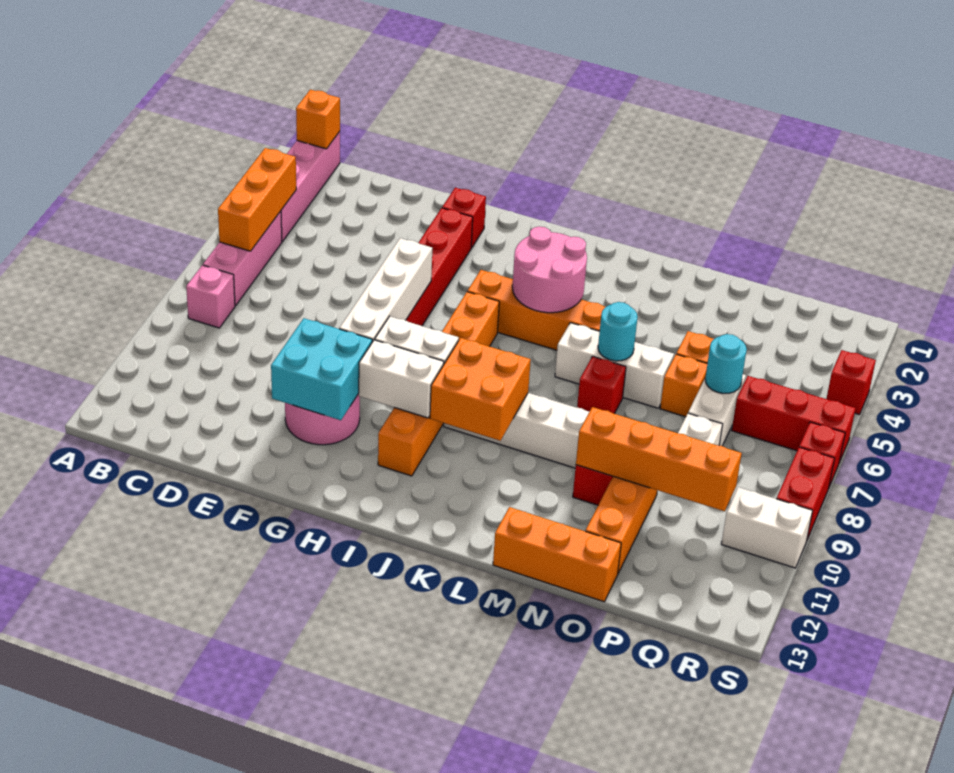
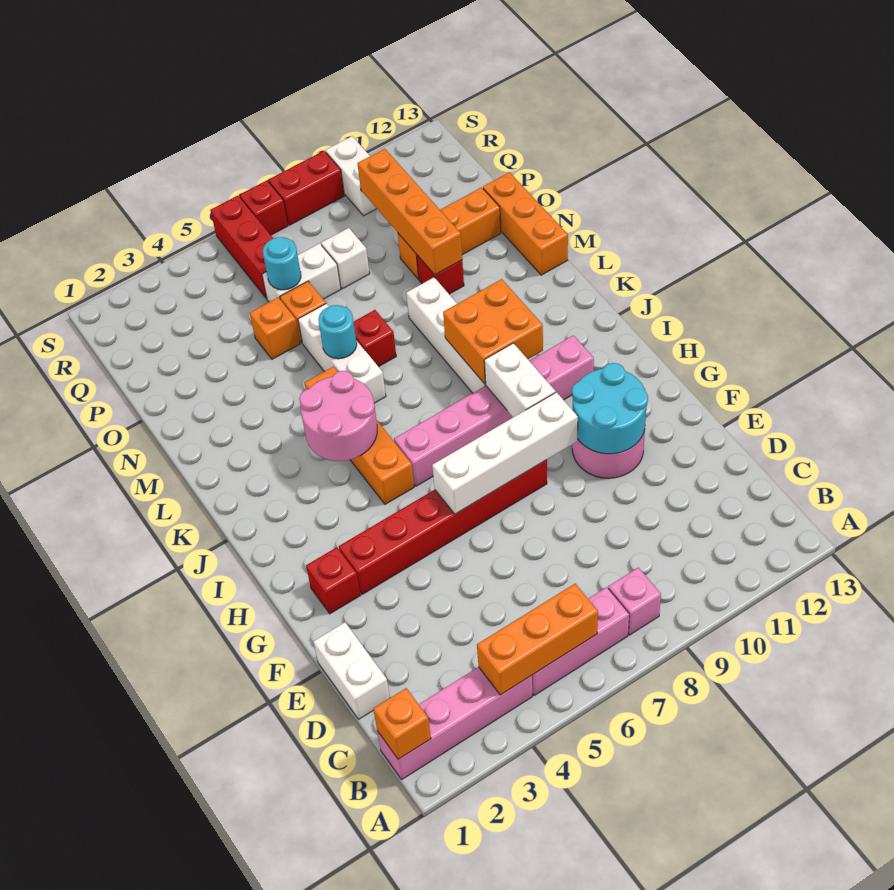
cyan 2x2 brick [271,318,372,420] -> cyan 2x2 round brick [572,363,648,454]
white 1x2 brick [359,340,444,418] -> white 1x2 brick moved to [313,622,390,719]
orange 1x6 brick [378,292,499,476] -> pink 1x6 brick [394,335,594,486]
red 1x1 brick [827,350,876,415] -> none

